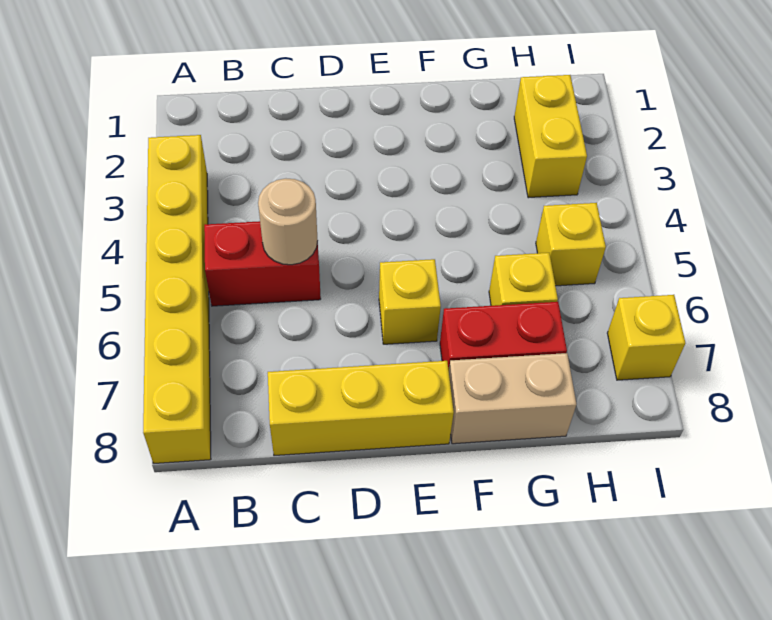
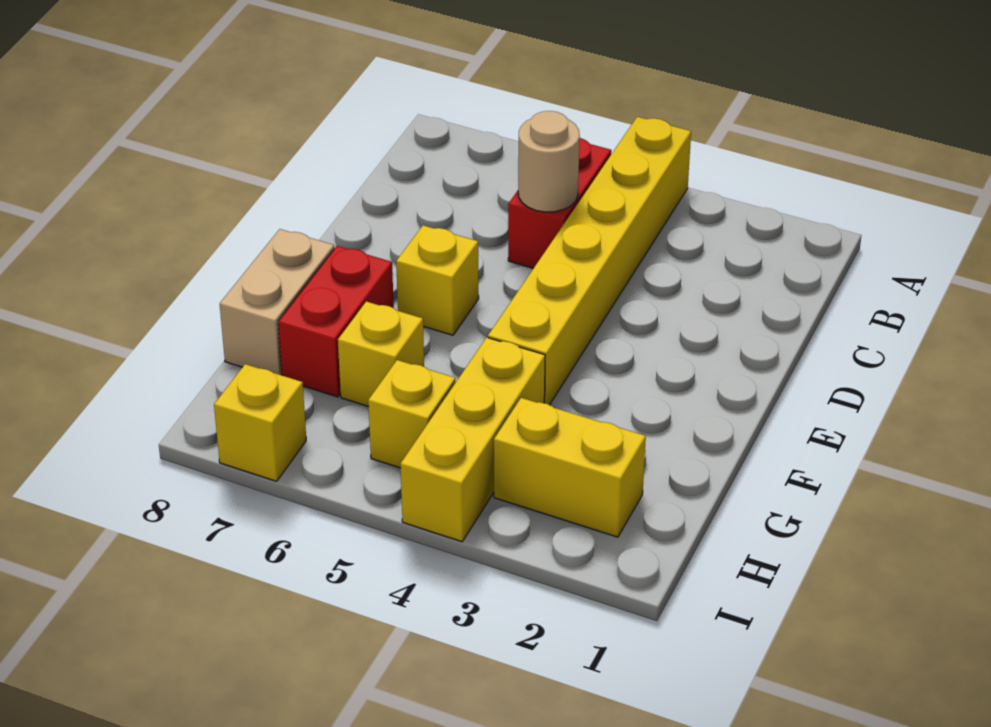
yellow 1x6 brick [143,135,211,463] -> yellow 1x6 brick turned to [488,117,691,405]
yellow 1x3 brick [268,361,454,456] -> yellow 1x3 brick moved to [401,337,545,542]

